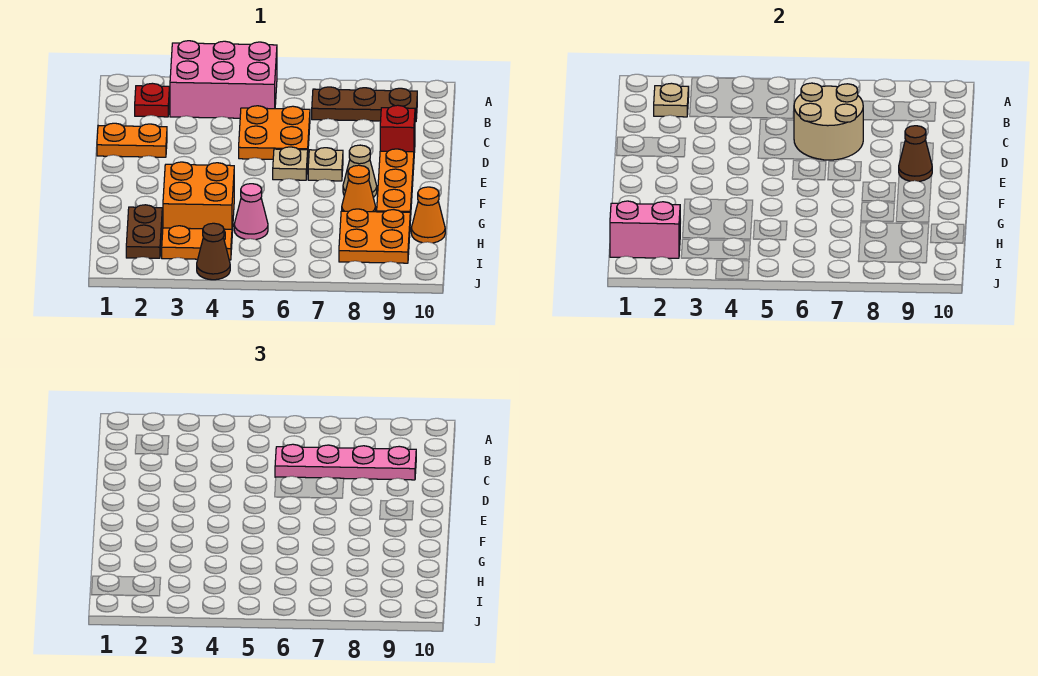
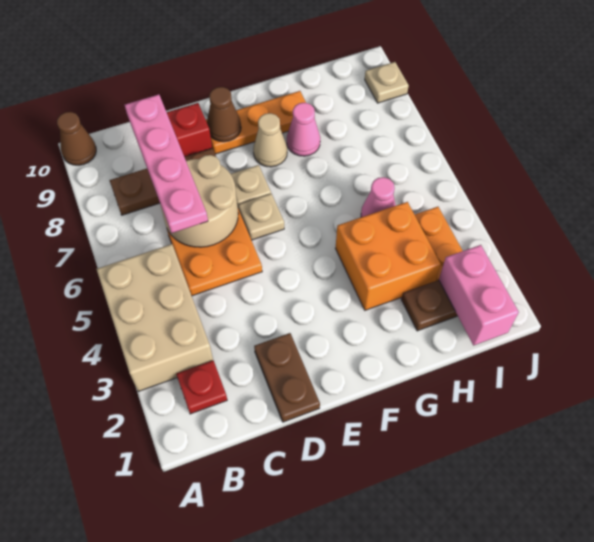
pink 2x3 brick [170,41,277,118] -> tan 2x3 brick [97,244,213,392]
tan 1x1 plate [654,83,689,117] -> tan 1x1 plate moved to [365,62,409,103]
brown 1x3 plate [312,87,417,122] -> brown 1x3 plate turned to [109,148,216,215]
orange 1x2 plate [97,123,167,157] -> brown 1x2 plate [254,333,320,422]
orange 1x1 cone [342,165,376,212] -> pink 1x1 cone [287,103,320,156]
orange 2x2 plate [339,209,410,263] -> none
orange 1x1 cone [411,187,445,243] -> none
brown 1x1 cone [197,223,230,280] -> brown 1x1 cone moved to [57,112,96,165]

